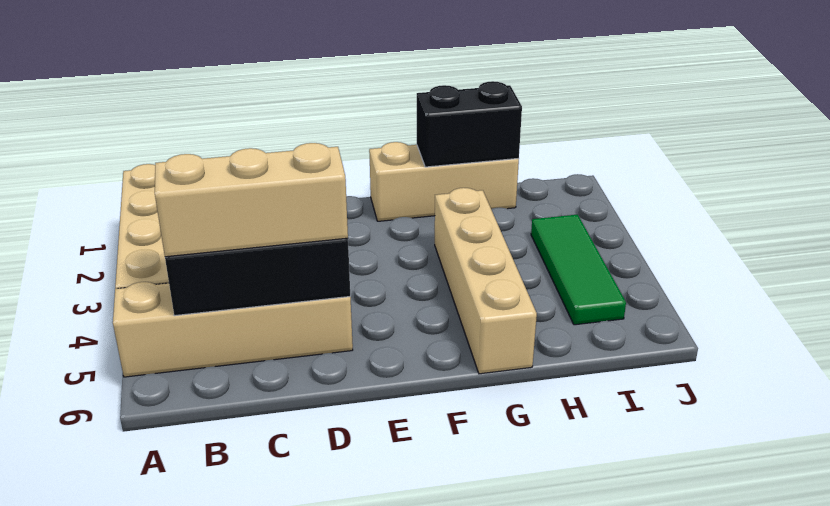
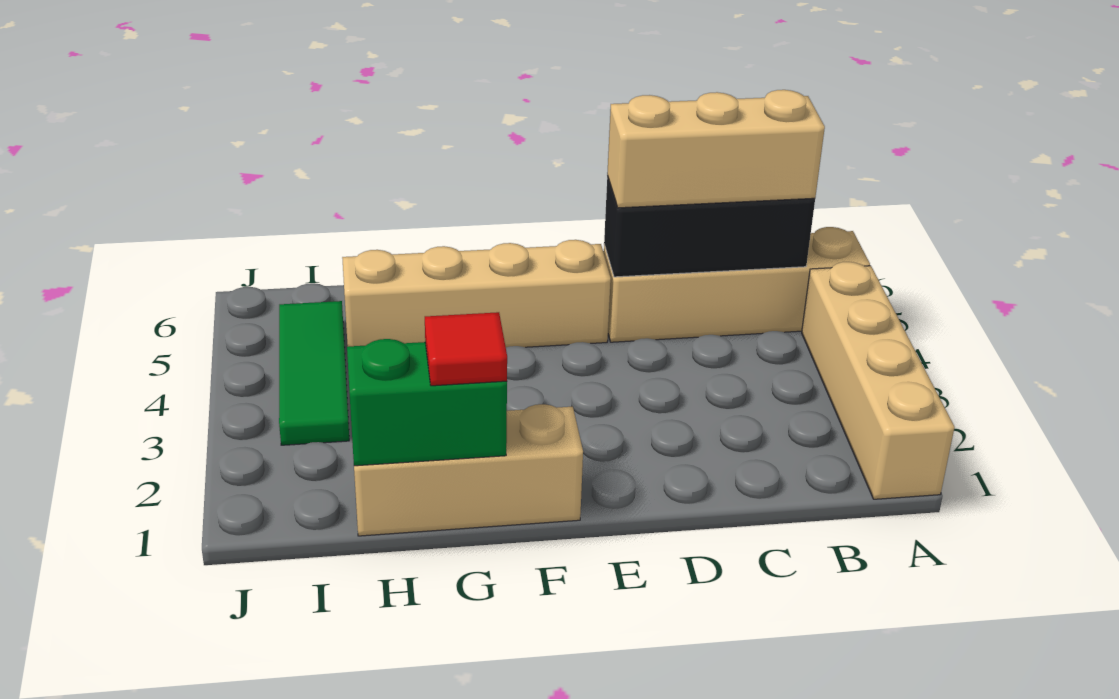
black 1x2 brick [417,81,522,167] -> green 1x2 brick [347,339,507,466]
none -> red 1x1 tile [425,312,507,386]
tan 1x4 brick [435,188,537,374] -> tan 1x4 brick turned to [342,240,611,347]

